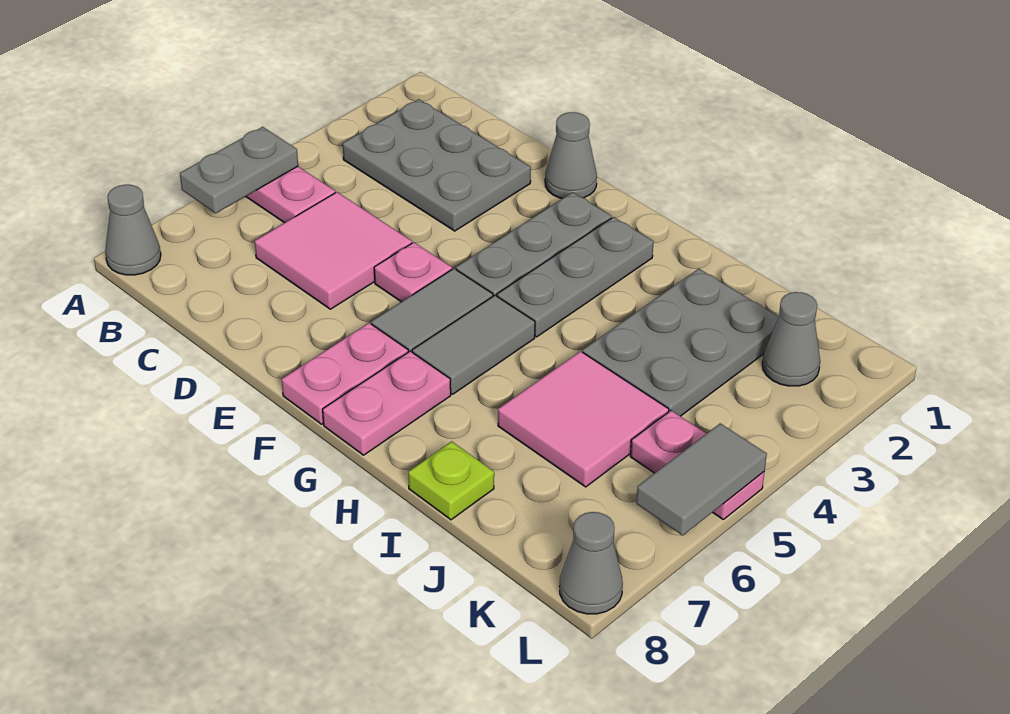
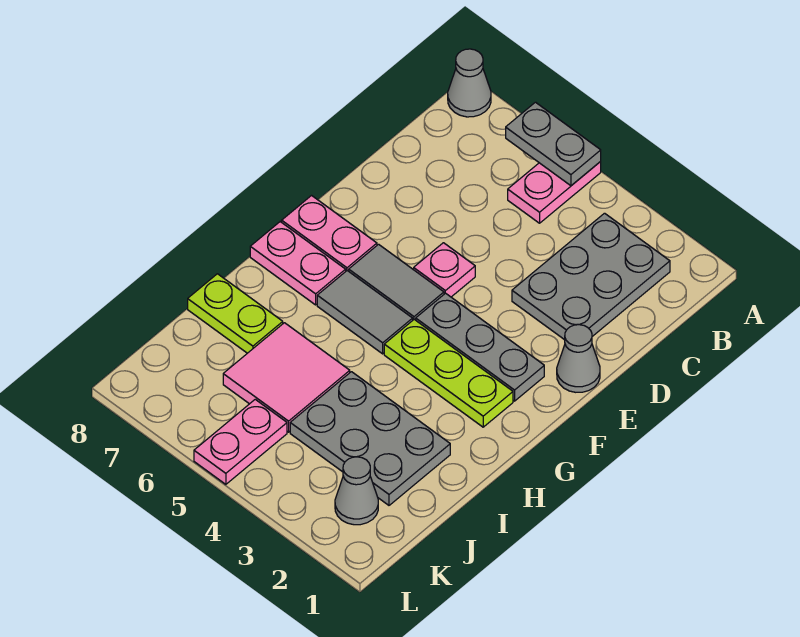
pink 2x2 tile [255,192,412,309] -> none
grey 1x3 plate [497,217,654,337] -> lime 1x3 plate [384,319,513,427]
lime 1x1 plate [408,441,494,520] -> lime 1x2 plate [188,274,283,353]
grey 1x2 tile [636,423,767,535] -> none
grey 1x1 cone [559,512,623,614] -> none

